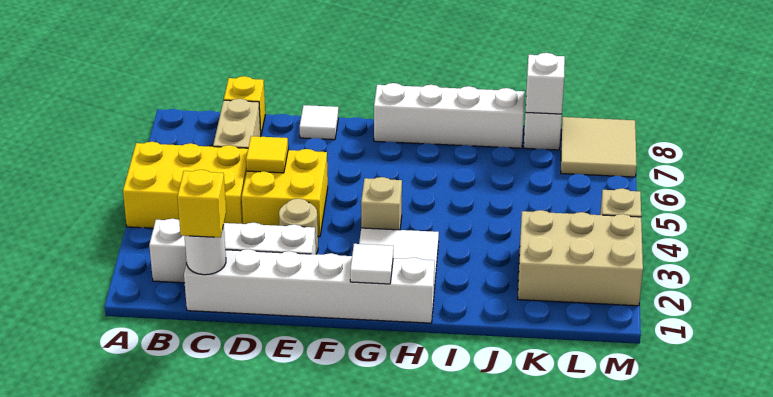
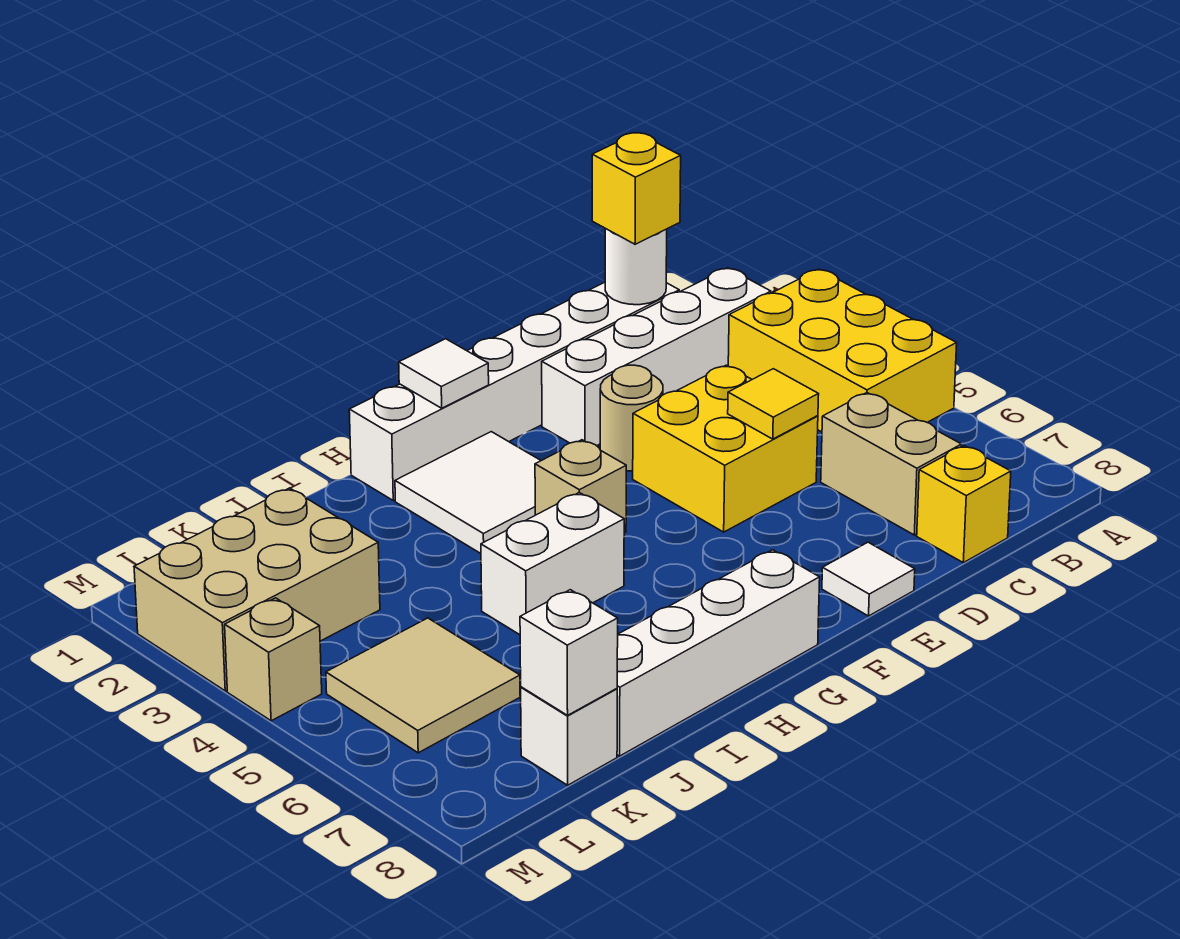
yellow 2x3 brick [123,142,248,228] -> yellow 2x3 brick turned to [728,269,957,432]
none -> white 1x2 brick [481,493,624,635]
tan 2x2 tile [561,117,637,177] -> tan 2x2 tile moved to [326,618,520,753]

